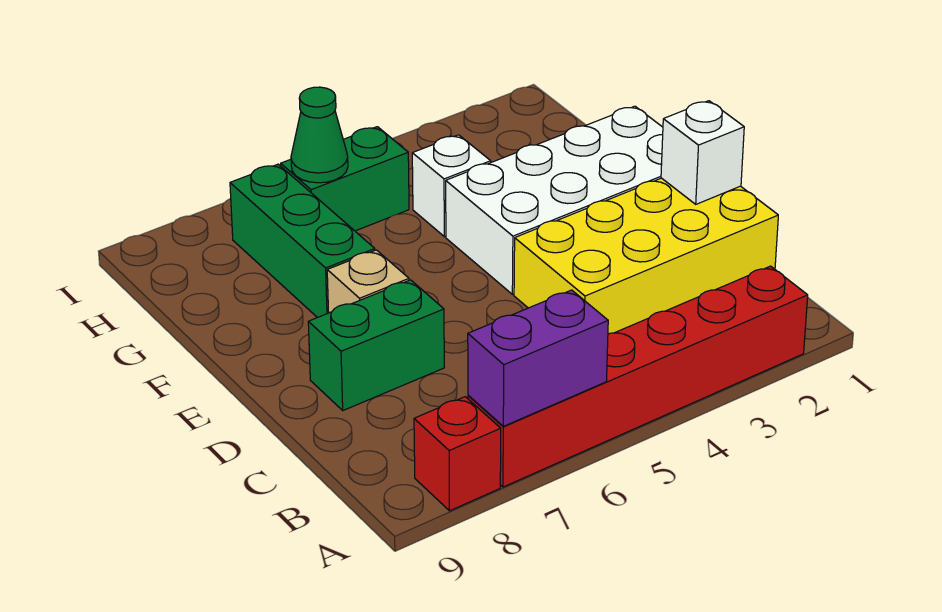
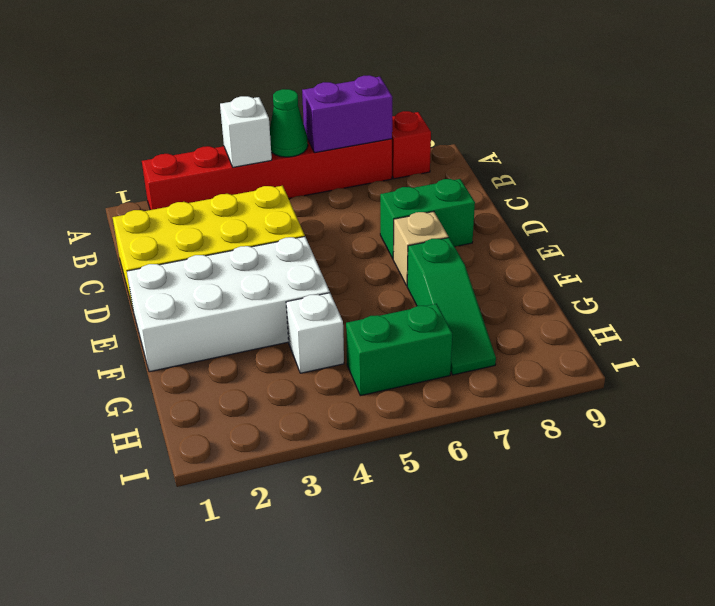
white 1x1 brick [661,101,744,204] -> white 1x1 brick moved to [220,96,272,167]
green 1x3 brick [230,164,375,318] -> green 1x3 slope [407,238,496,375]
green 1x1 cone [291,87,348,183] -> green 1x1 cone moved to [270,89,308,157]

